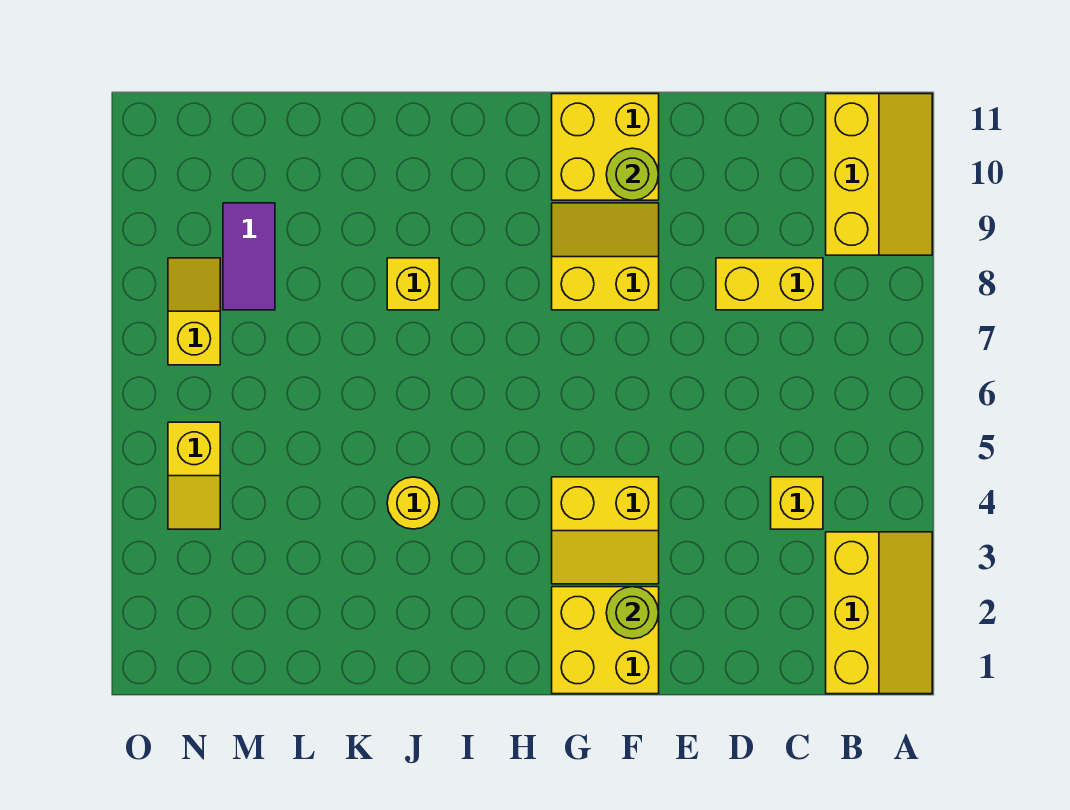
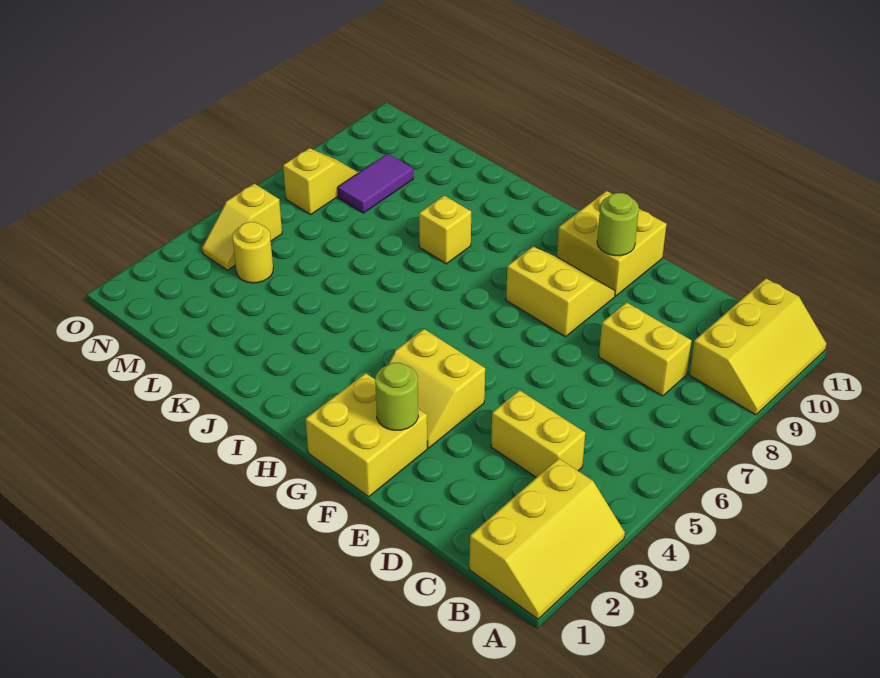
yellow 1x1 brick [771,477,823,529] -> yellow 1x2 brick [491,390,585,477]
yellow 1x1 round brick [387,477,439,529] -> yellow 1x1 round brick moved to [233,222,273,283]

